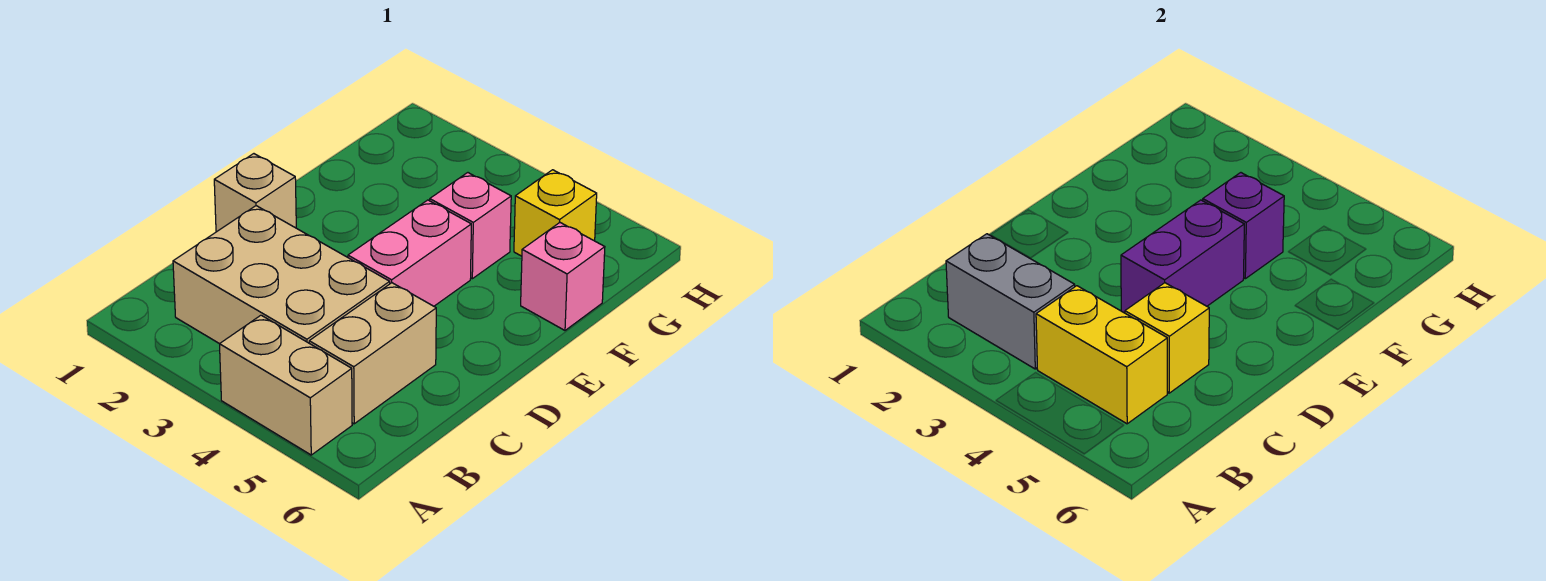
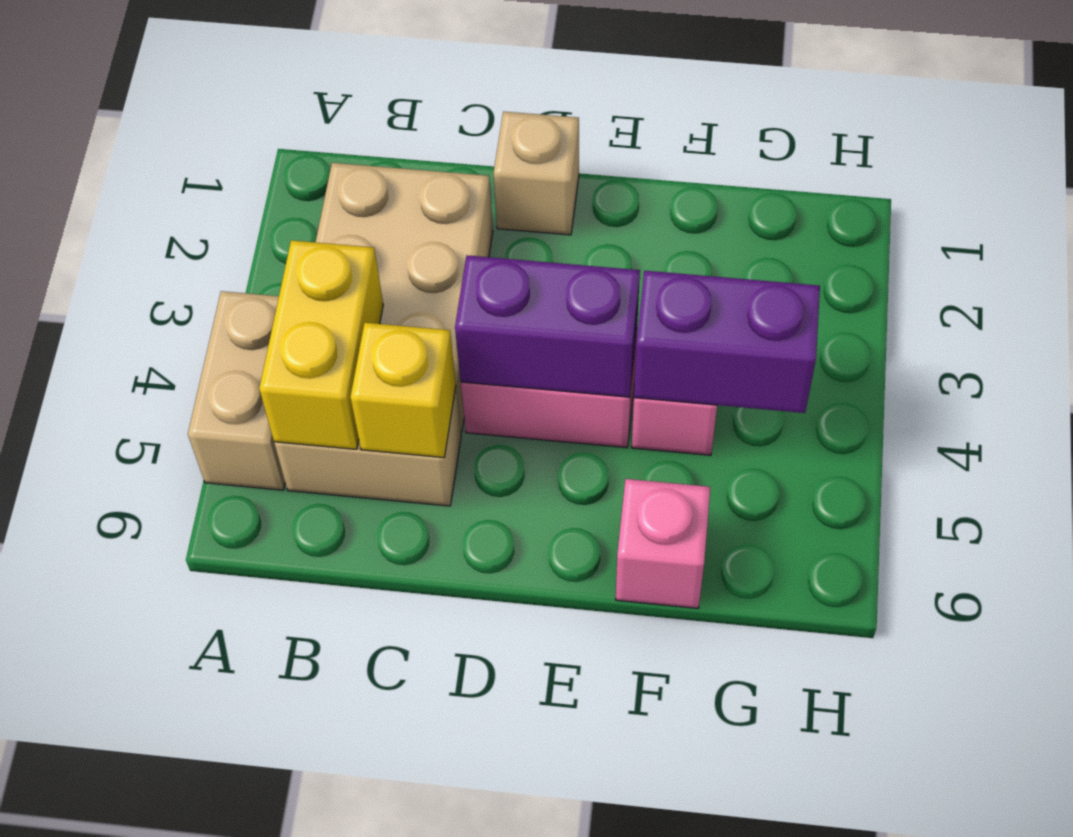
grey 1x2 brick [946,234,1075,369] -> none
purple 1x1 brick [1203,173,1284,279] -> purple 1x2 brick [634,271,820,413]
yellow 1x1 brick [514,170,597,256] -> none

